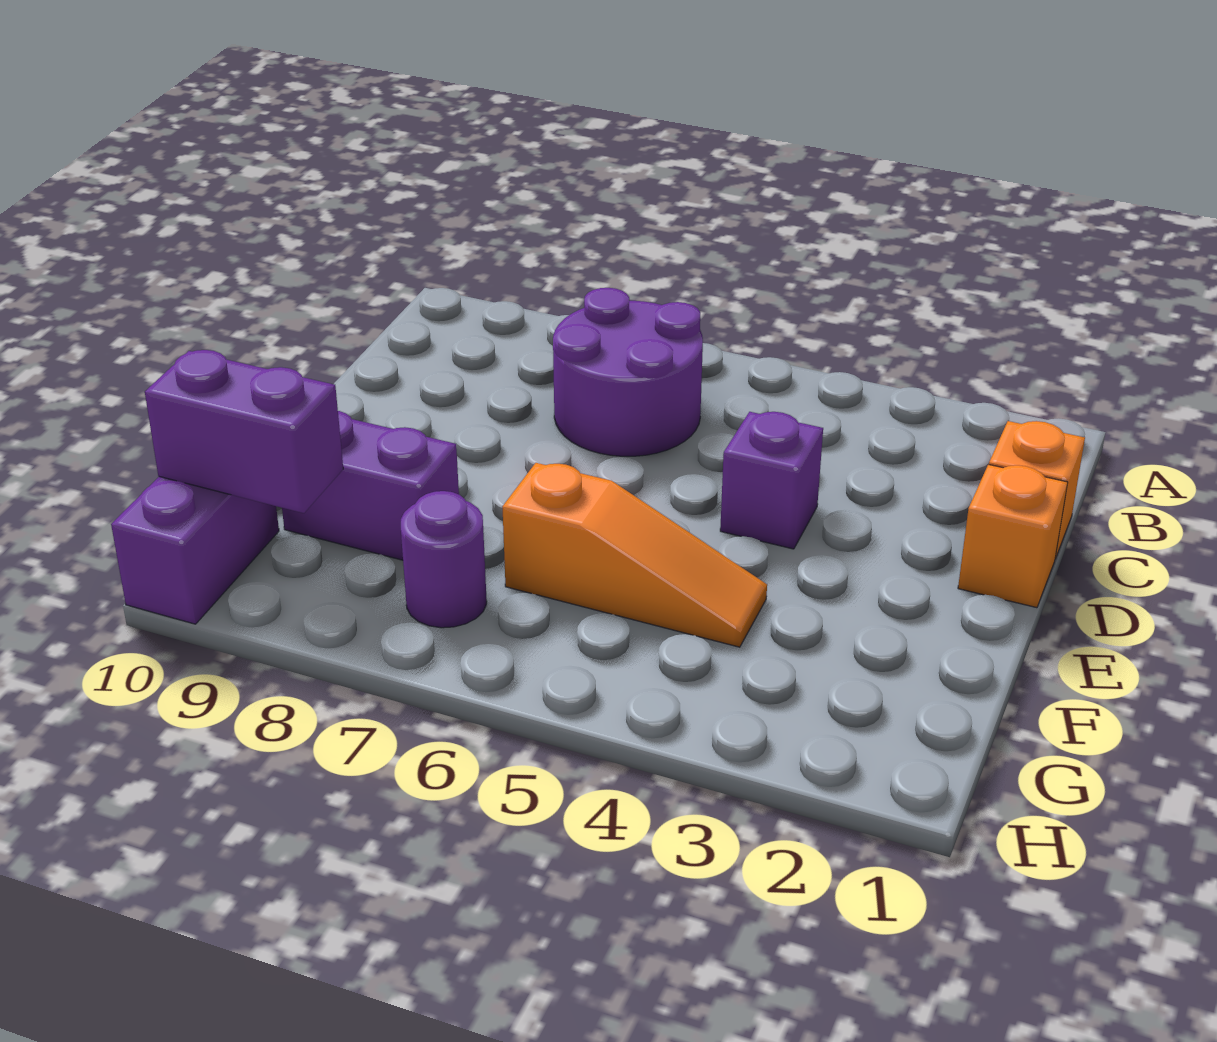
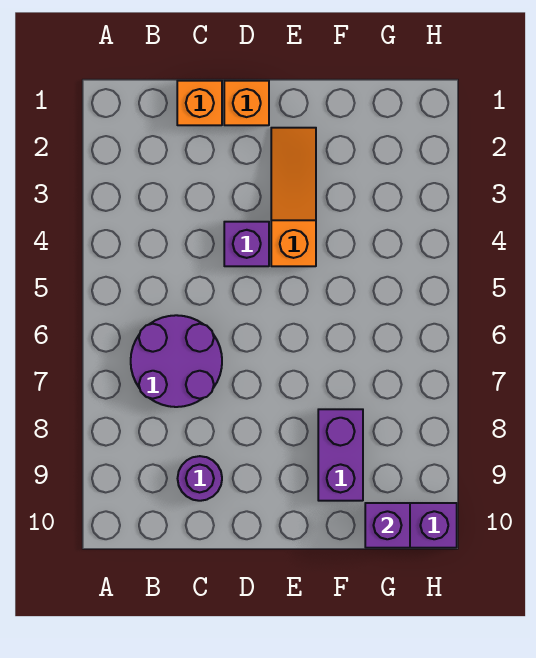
orange 1x3 slope [502,463,767,647] -> orange 1x3 slope moved to [271,128,316,266]
purple 1x1 round brick [401,491,487,628] -> purple 1x1 round brick moved to [178,456,222,501]
purple 1x2 brick [145,350,343,513] -> purple 1x1 brick [365,503,410,548]

